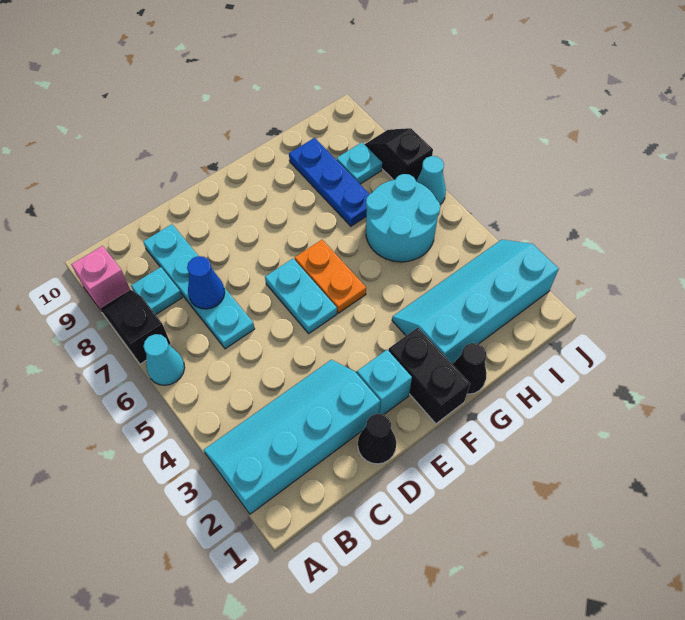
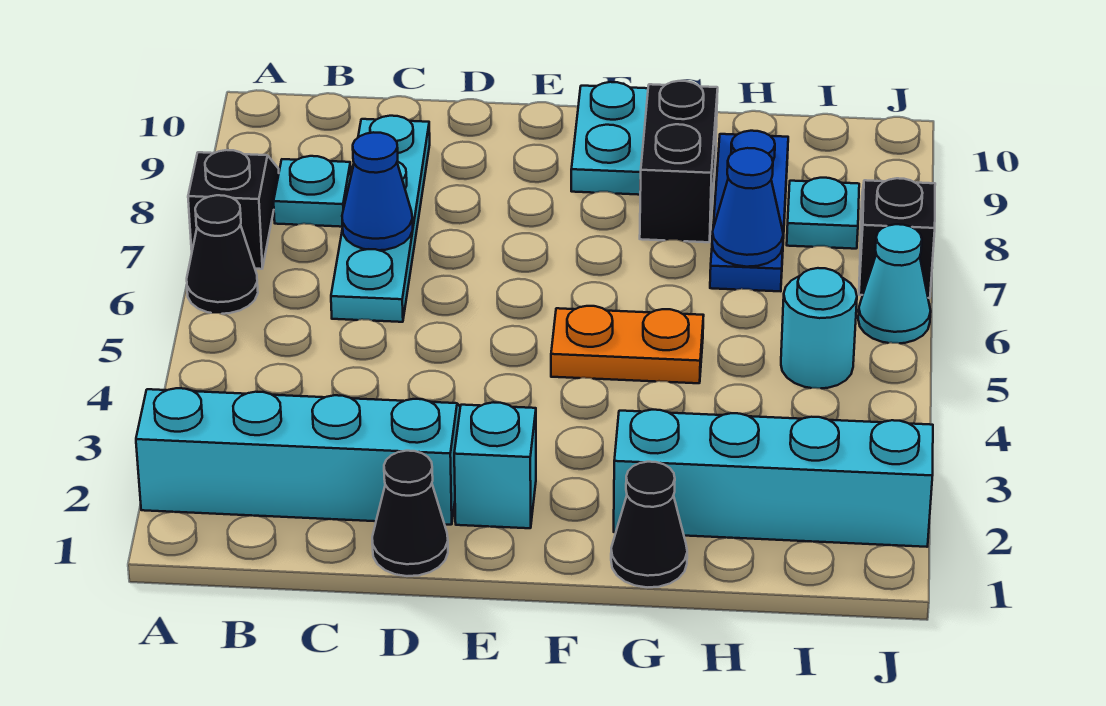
cyan 1x1 cone [143,334,185,385] -> black 1x1 cone [187,195,258,314]
pink 1x1 brick [71,246,130,309] -> none
cyan 1x2 plate [265,259,337,333] -> cyan 1x2 plate moved to [571,82,648,195]
black 1x2 brick [388,328,470,424] -> black 1x2 brick moved to [640,81,718,242]
orange 1x2 plate [295,240,366,313] -> orange 1x2 plate turned to [551,306,704,383]
cyan 2x2 round brick [366,174,440,262] -> cyan 1x1 round brick [781,268,857,388]
none -> blue 1x1 cone [712,148,783,267]

